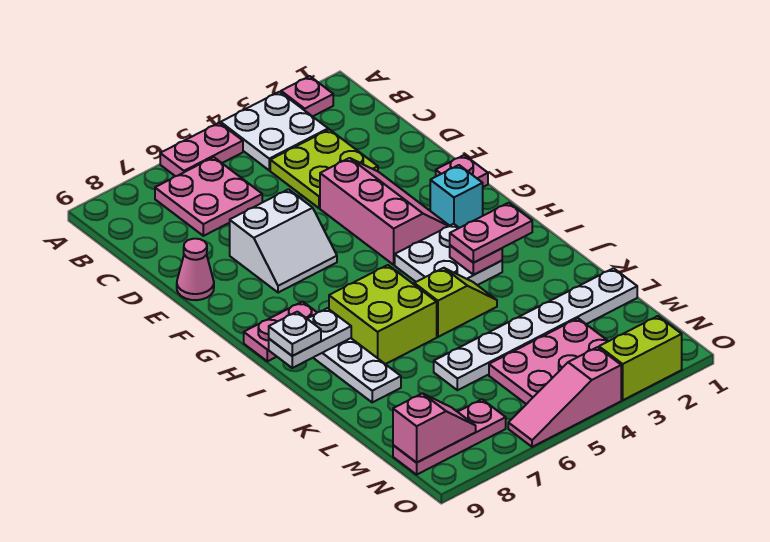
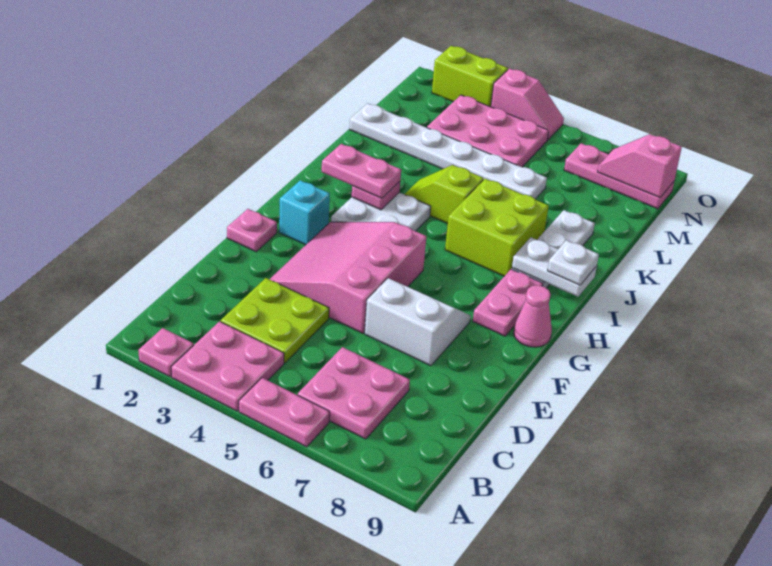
white 2x2 plate [221,92,328,170] -> pink 2x2 plate [171,321,284,411]
pink 2x3 slope [320,158,449,265] -> pink 3x3 slope [270,222,426,333]
pink 1x1 cone [177,239,214,300] -> pink 1x1 cone moved to [514,285,552,347]
pink 1x2 plate [244,302,317,361] -> pink 1x2 plate turned to [473,269,543,336]
pink 1x3 slope [508,347,621,447] -> pink 1x2 slope [491,69,564,140]

